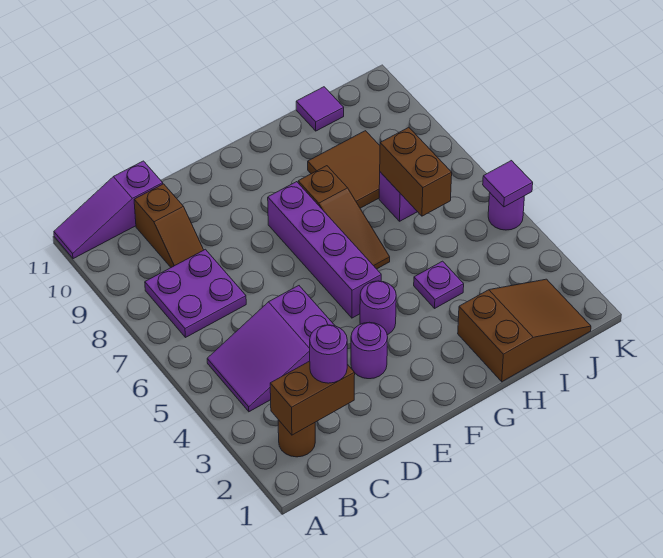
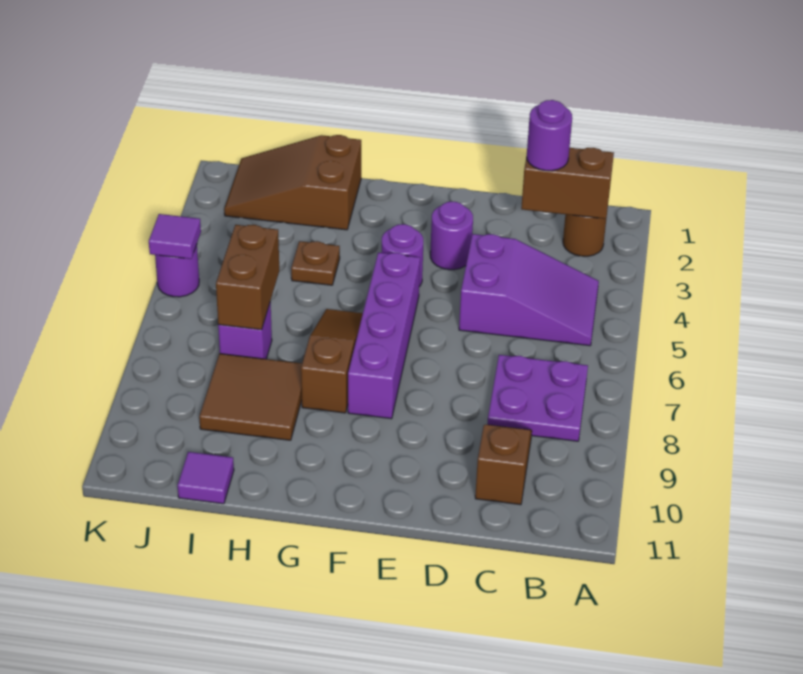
purple 1x3 slope [54,161,163,259] -> none
purple 1x1 plate [414,261,464,308] -> brown 1x1 plate [291,241,340,285]

